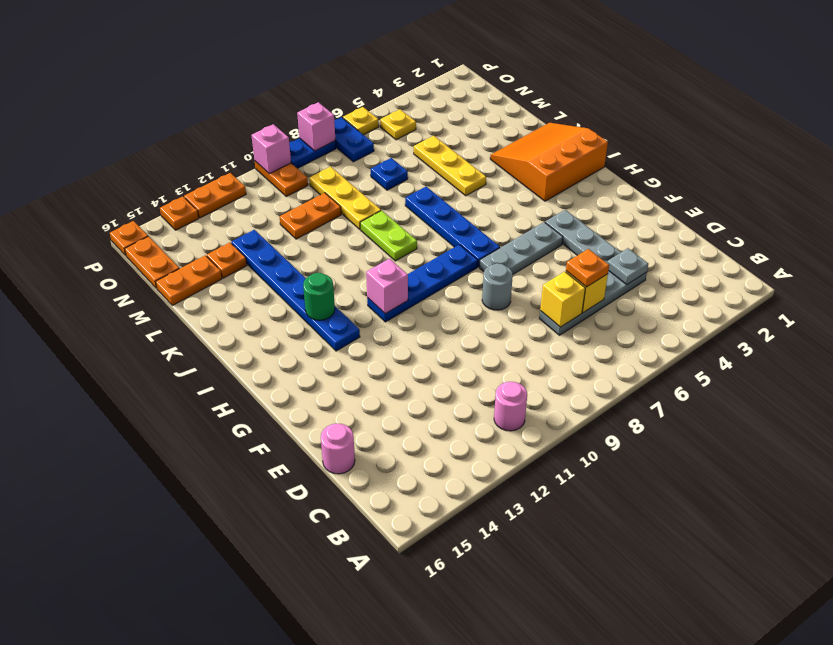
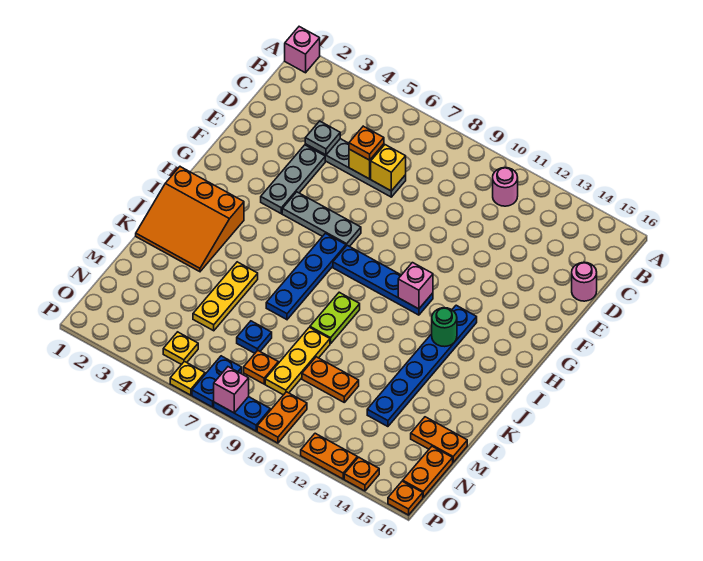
grey 1x1 round brick [482,263,513,310] -> none
orange 1x1 plate [207,243,247,278] -> orange 1x1 plate moved to [244,350,278,384]
pink 1x1 brick [252,124,291,174] -> pink 1x1 brick moved to [285,27,320,73]

